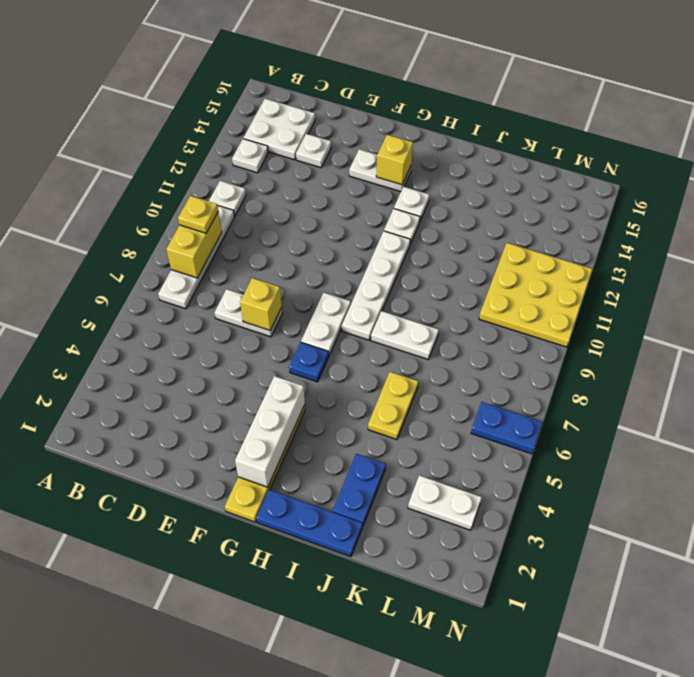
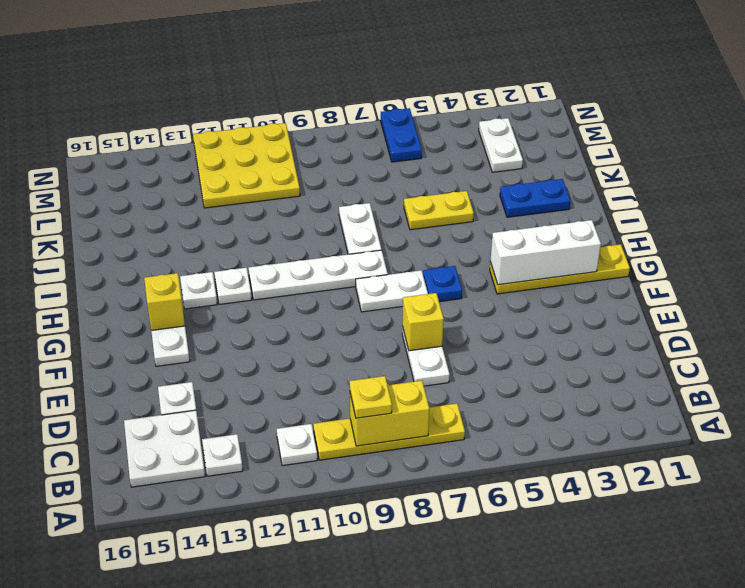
white 1x4 plate [158,205,234,309] -> yellow 1x4 plate [314,403,465,460]
blue 1x3 plate [256,490,363,557] -> none

